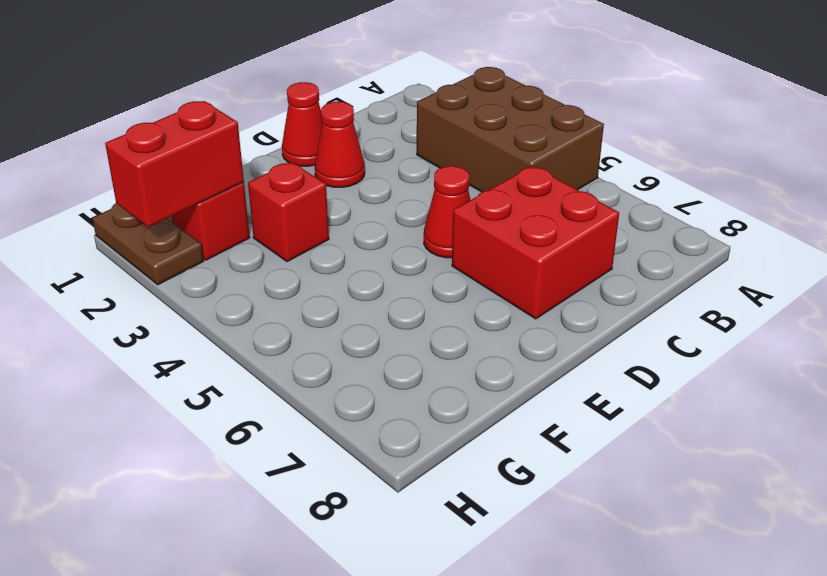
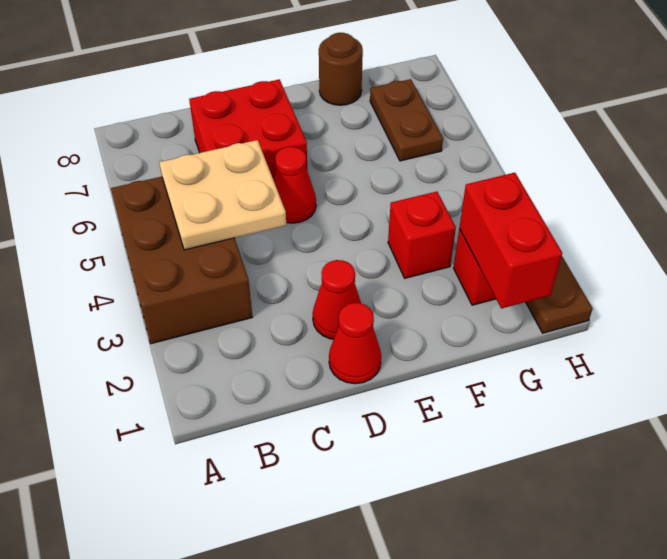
none -> tan 2x2 plate [159,140,286,250]
none -> brown 1x1 round brick [319,33,363,105]
red 1x2 brick [105,101,244,227] -> red 1x2 brick turned to [459,173,562,308]
none -> brown 1x2 plate [370,79,443,161]

